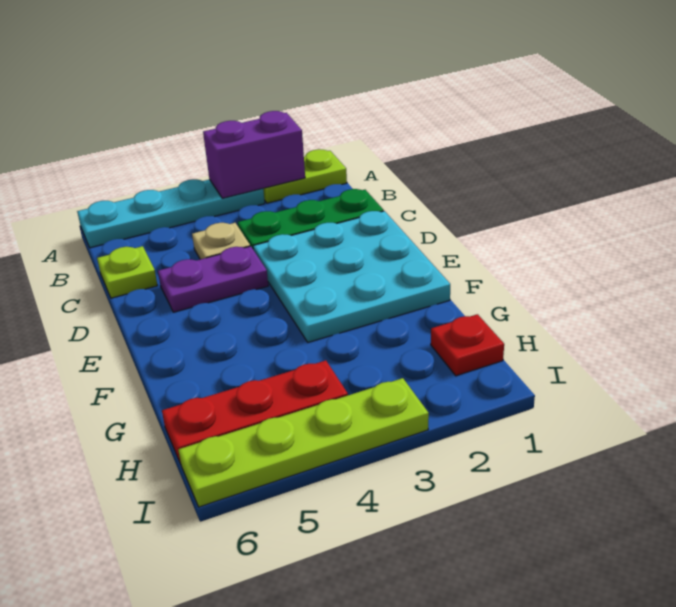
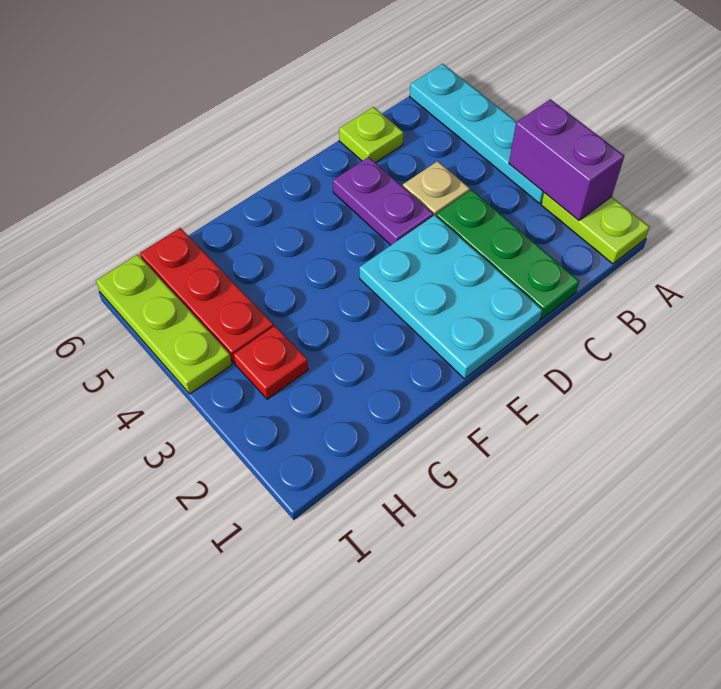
cyan 3x3 plate [253,211,450,342] -> cyan 2x3 plate [359,215,542,379]
red 1x1 plate [431,314,504,376] -> red 1x1 plate moved to [233,326,308,399]
lime 1x4 plate [178,378,429,507] -> lime 1x3 plate [96,254,232,394]

